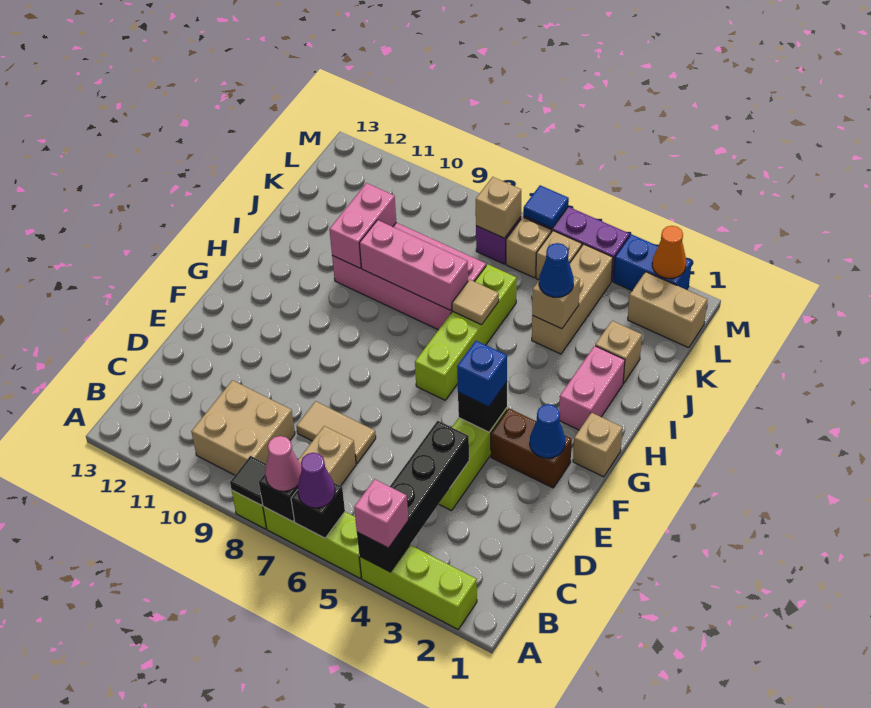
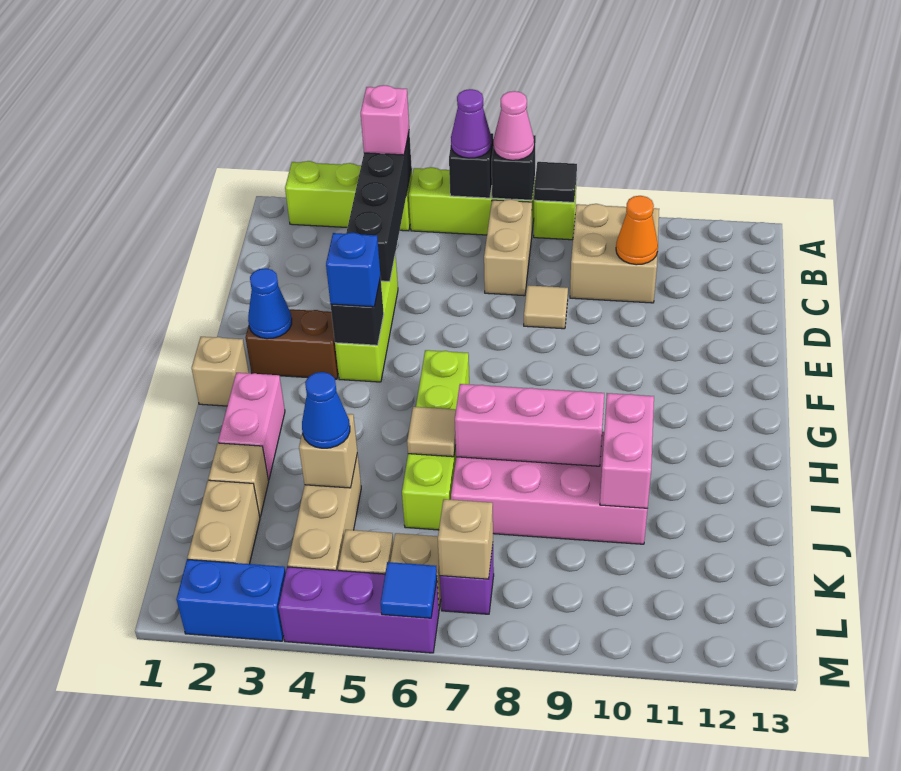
tan 1x2 tile [296,401,376,463] -> tan 1x1 tile [524,285,568,329]
tan 1x2 brick [628,272,707,348] -> tan 1x2 brick turned to [188,480,260,564]
orange 1x1 cone [652,226,686,279] -> orange 1x1 cone moved to [616,196,658,265]

